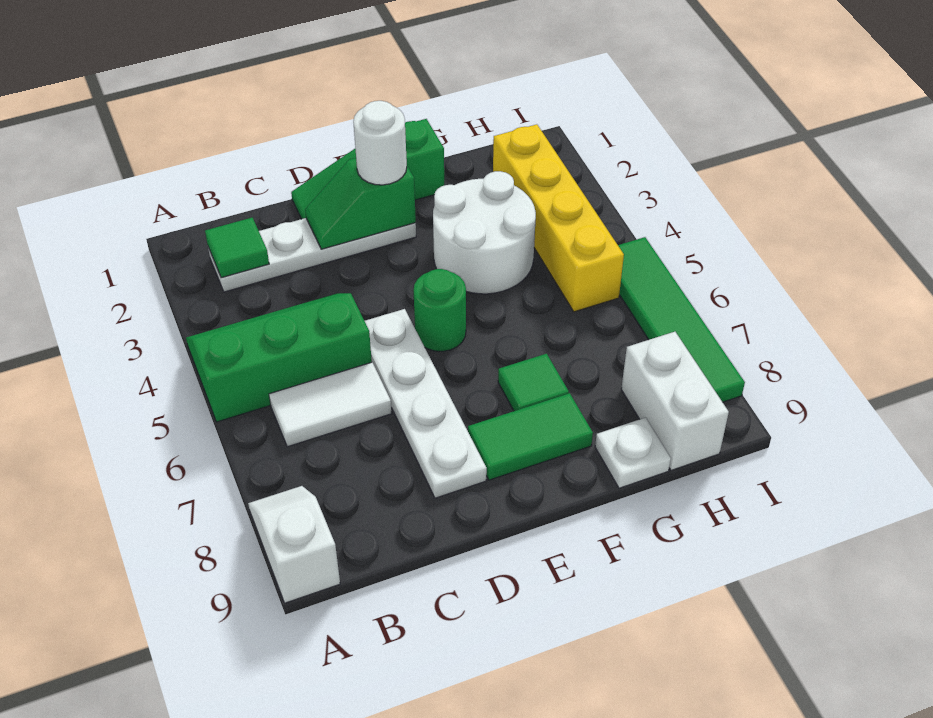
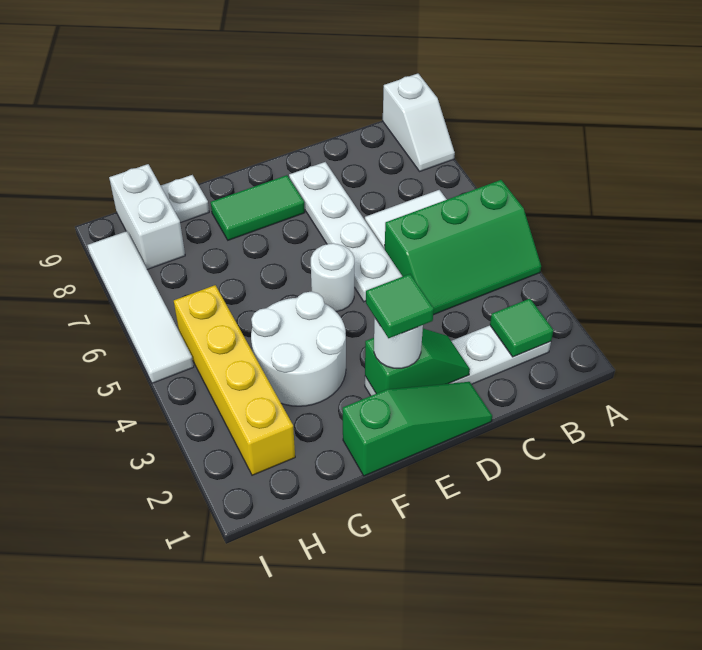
green 1x1 round brick [414,269,466,351] -> white 1x1 round brick [311,243,354,312]
green 1x1 tile [498,354,569,411] -> green 1x1 tile moved to [366,274,434,338]
green 1x4 tile [618,237,745,402] -> white 1x4 tile [87,231,194,383]

